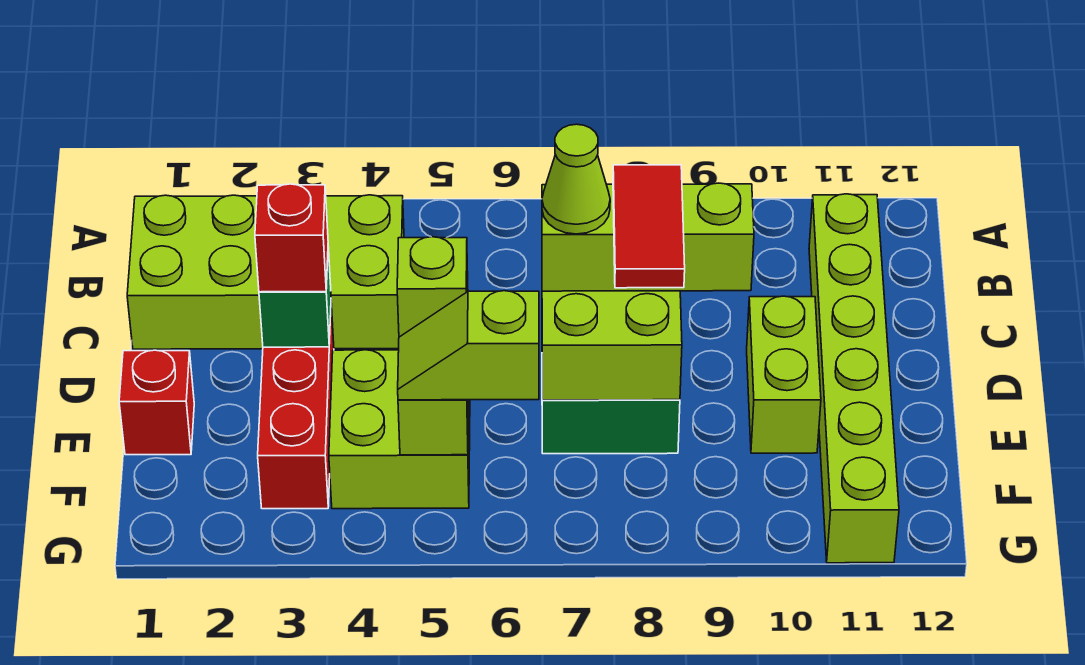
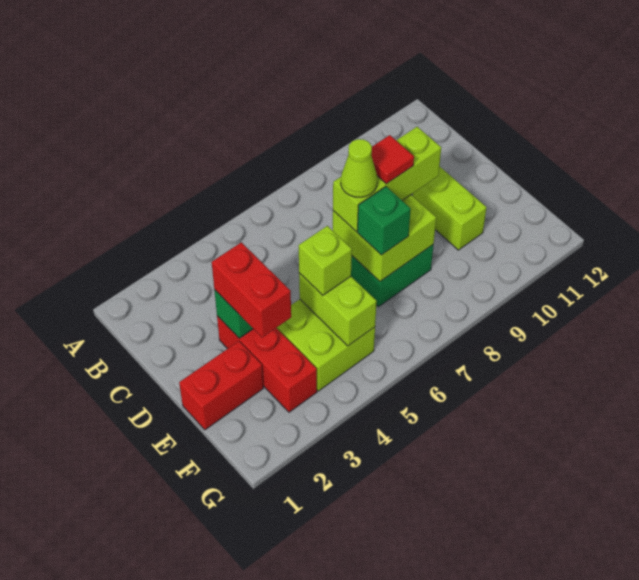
lime 2x4 brick [127,195,404,349] -> none
lime 1x6 brick [809,194,899,563] -> none
red 1x1 brick [255,184,328,292] -> red 1x2 brick [212,242,291,337]
red 1x2 tile [613,165,685,288] -> red 1x1 tile [371,135,414,184]
red 1x1 brick [119,350,194,455] -> red 1x2 brick [179,341,263,430]
none -> green 1x1 brick [357,187,411,255]
lime 1x2 slope [398,291,539,400] -> none

